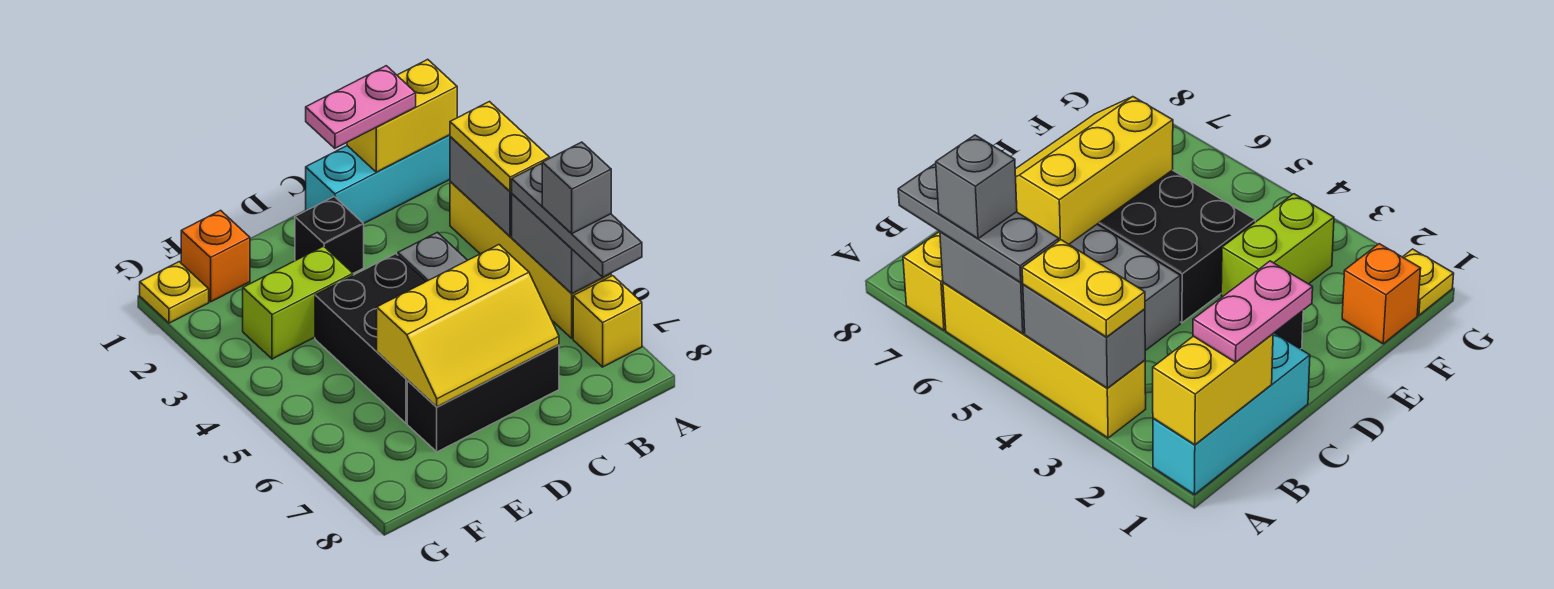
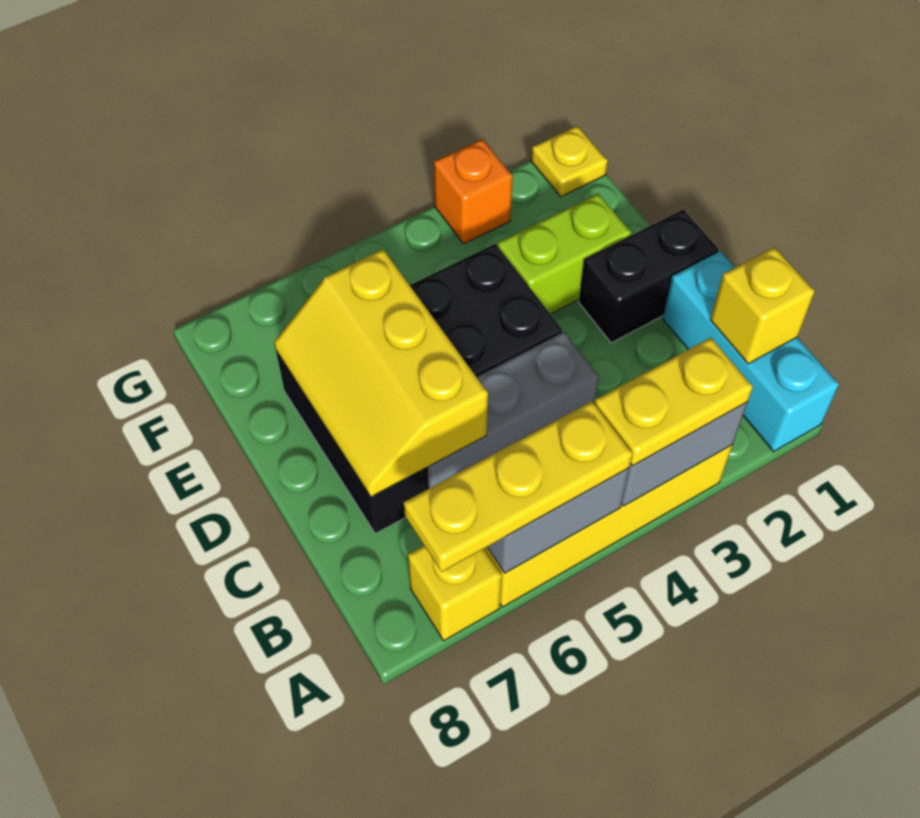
yellow 1x2 brick [347,59,457,172] -> yellow 1x1 brick [710,247,815,364]
grey 1x3 plate [512,163,642,277] -> yellow 1x3 plate [404,401,633,572]
grey 1x1 brick [542,142,611,234] -> none
pink 1x2 plate [306,66,416,148] -> none
black 1x1 brick [295,197,364,273] -> black 1x2 brick [579,209,719,343]
lime 1x2 brick [243,246,353,359] -> lime 1x2 brick turned to [498,194,631,314]
orange 1x1 brick [181,210,250,302] -> orange 1x1 brick moved to [434,139,513,244]

